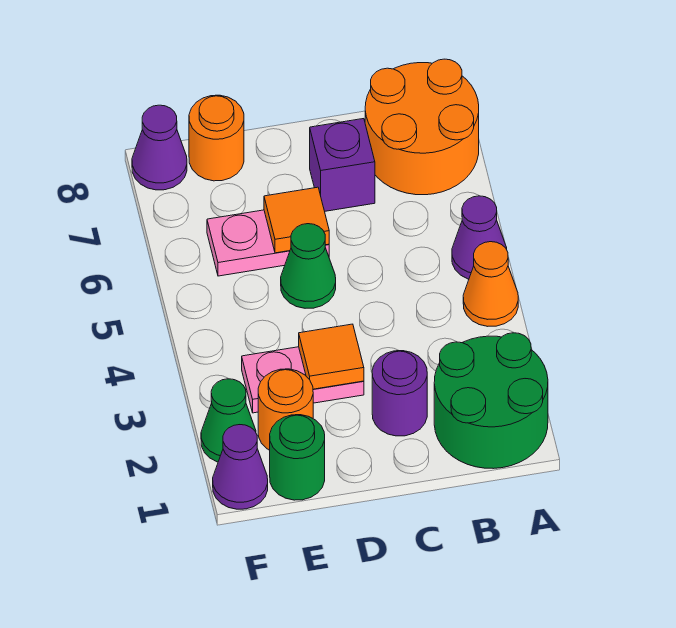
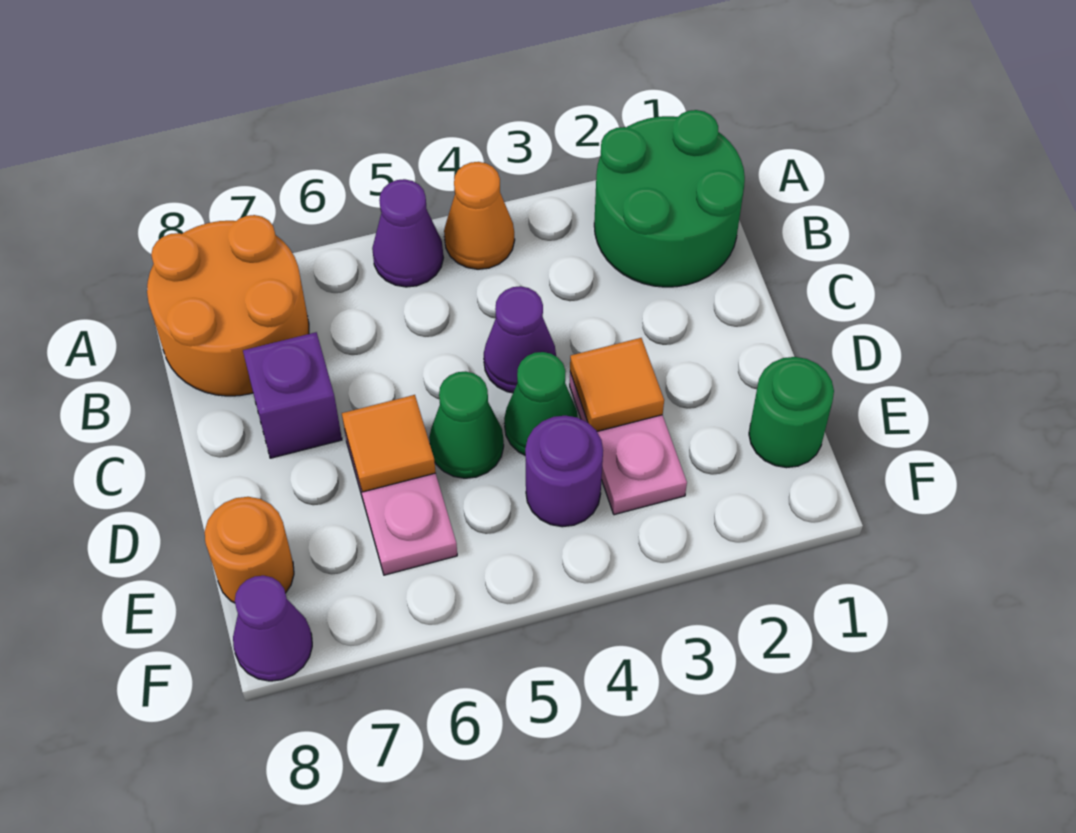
purple 1x1 round brick [372,351,427,436] -> purple 1x1 round brick moved to [525,416,603,527]
orange 1x1 round brick [258,369,313,450] -> none
purple 1x1 cone [213,425,268,509] -> purple 1x1 cone moved to [484,286,556,393]
green 1x1 cone [201,379,256,462] -> green 1x1 cone moved to [504,352,578,455]

